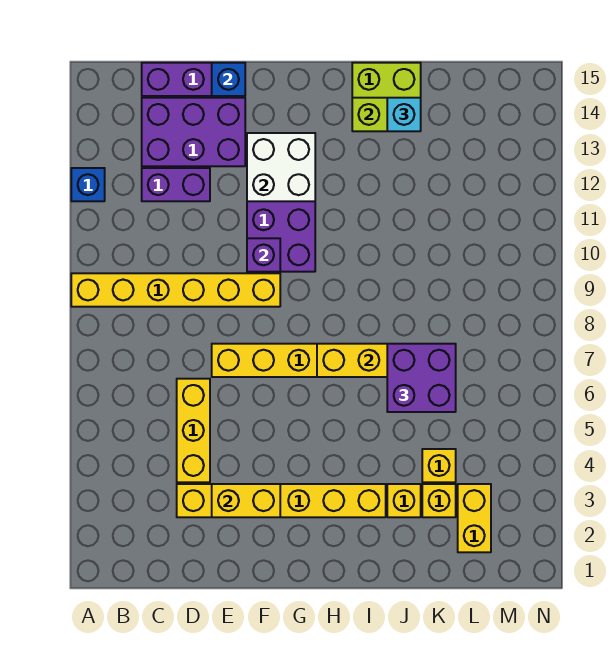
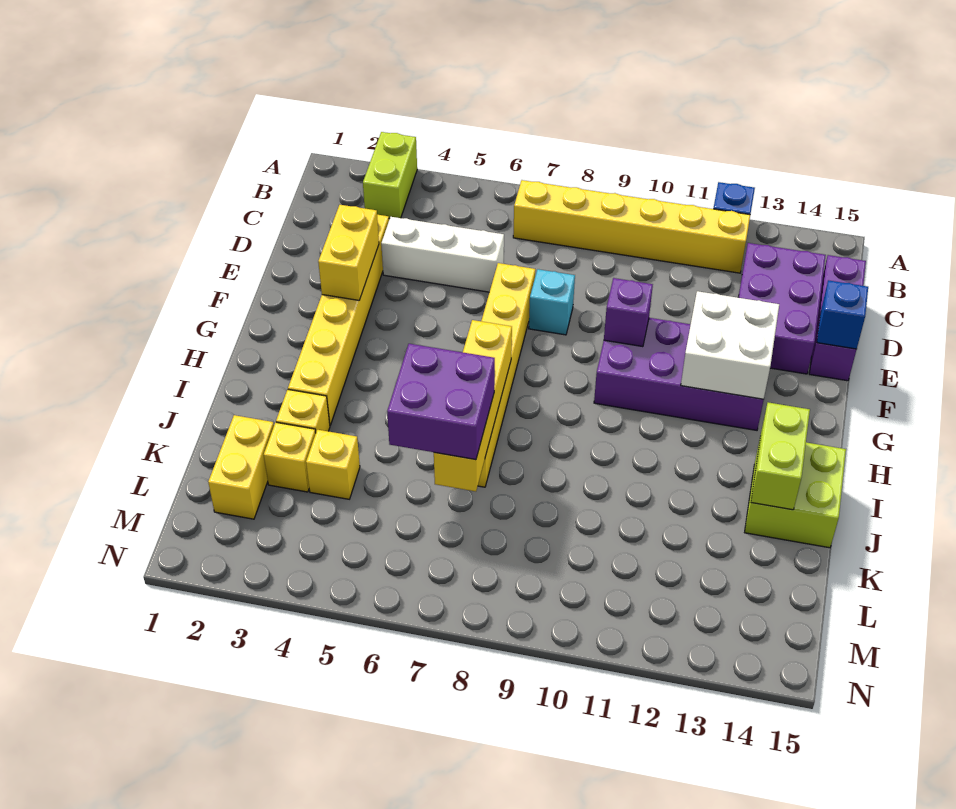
none -> lime 1x2 brick [363,132,417,219]
yellow 1x6 brick [71,273,280,307] -> yellow 1x6 brick turned to [513,180,750,273]
purple 1x2 brick [142,168,210,201] -> none
yellow 1x3 brick [177,379,210,482] -> white 1x3 brick [381,217,504,292]
cyan 1x1 brick [387,98,421,131] -> cyan 1x1 brick moved to [529,269,575,335]
yellow 1x2 brick [458,484,491,552] -> yellow 1x2 brick turned to [208,415,274,519]

